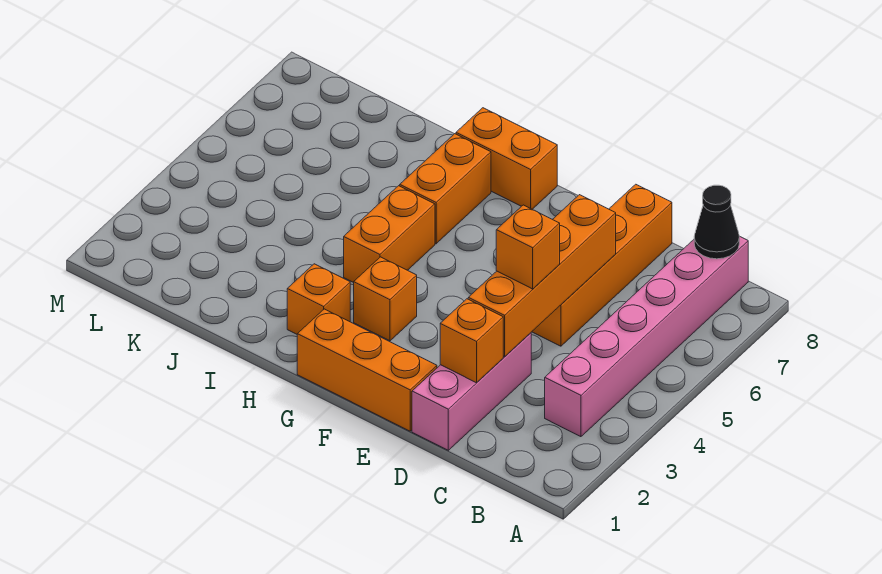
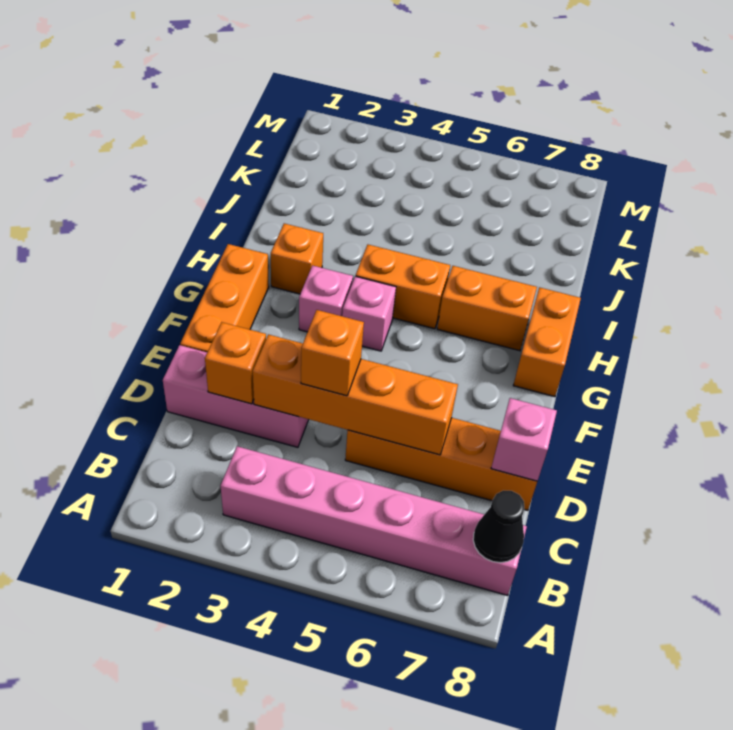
none -> pink 1x1 brick [491,398,557,481]
orange 1x1 brick [354,257,417,341] -> pink 1x1 brick [299,266,353,332]
none -> pink 1x1 brick [342,276,396,351]

